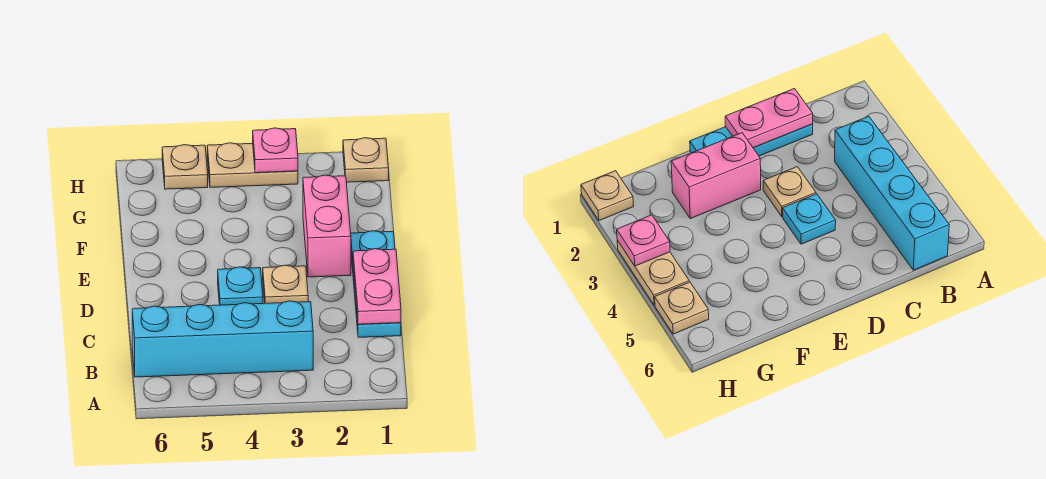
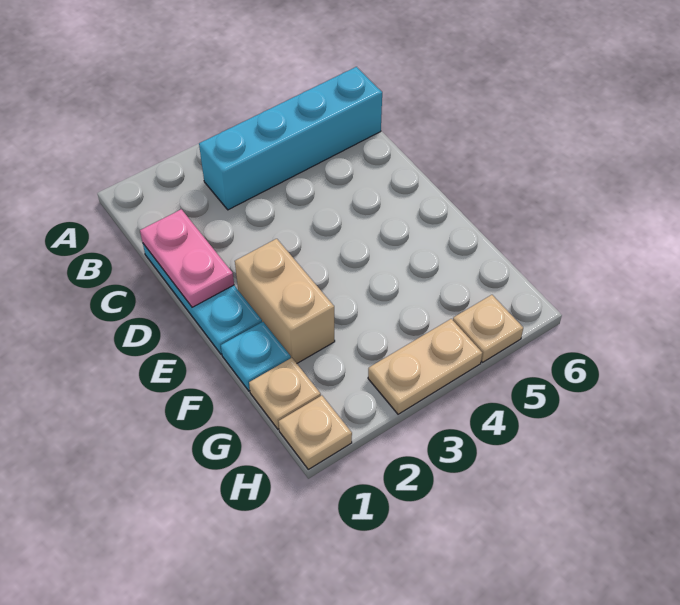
tan 1x1 plate [263,265,308,303] -> tan 1x1 plate moved to [249,358,321,429]
cyan 1x1 plate [218,267,263,305] -> cyan 1x1 plate moved to [221,322,291,391]
pink 1x2 brick [303,175,351,277] -> tan 1x2 brick [235,239,335,363]
pink 1x1 plate [253,128,298,173] -> none

